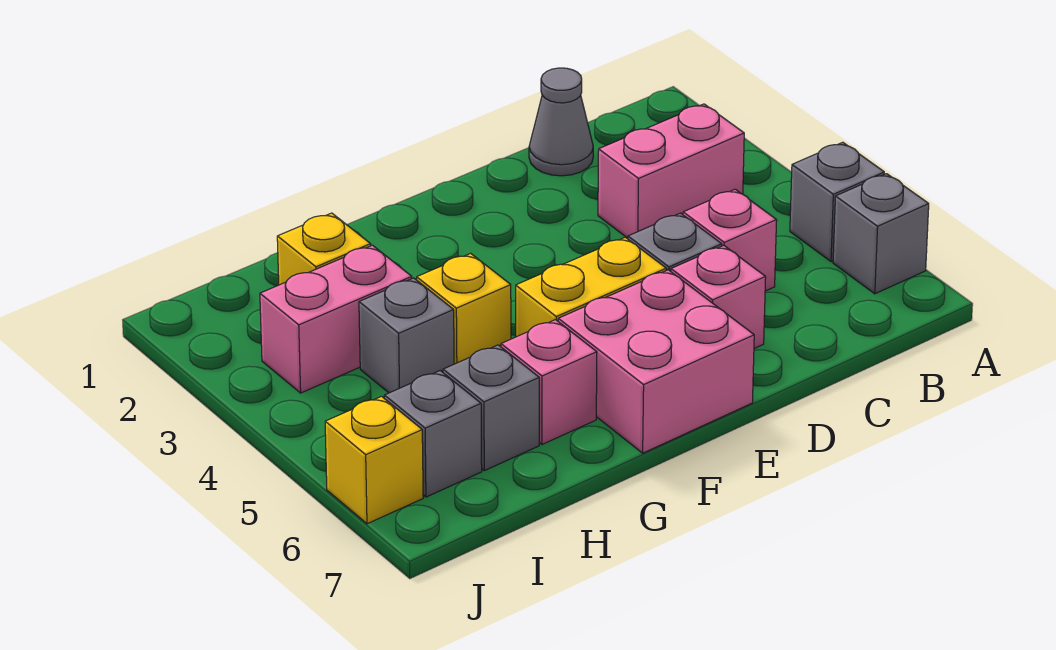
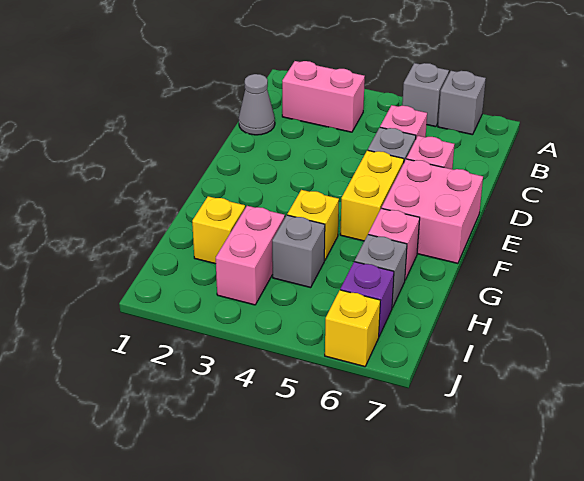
pink 1x2 brick [598,104,744,238] -> pink 1x2 brick turned to [282,61,365,132]
grey 1x1 brick [384,371,482,497] -> purple 1x1 brick [340,262,394,336]

